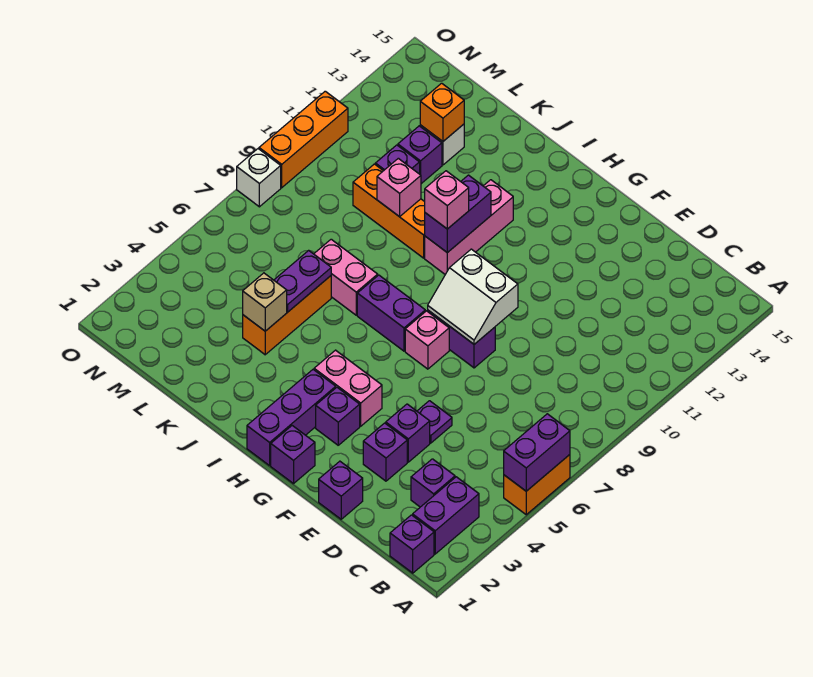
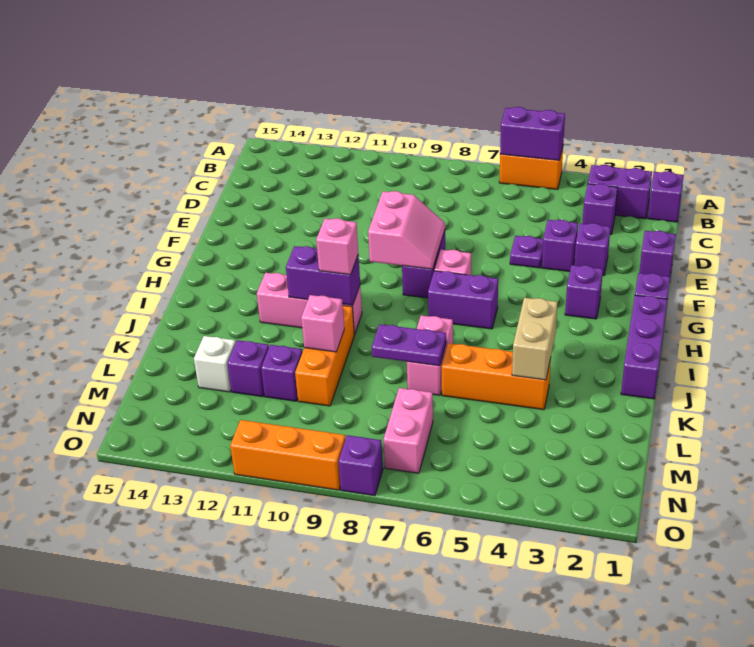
white 2x2 slope [428,249,518,344] -> pink 2x2 slope [368,191,445,269]
pink 1x2 brick [314,350,382,426] -> pink 1x2 brick moved to [384,388,433,473]
purple 1x3 brick [247,370,336,466] -> purple 1x3 brick turned to [621,295,668,399]
purple 1x2 brick [357,275,425,351] -> purple 1x2 brick turned to [428,271,498,329]
tan 1x1 brick [243,273,287,331] -> tan 1x2 brick [512,298,558,380]
purple 1x2 plate [274,250,331,312] -> purple 1x2 plate moved to [372,324,446,366]
orange 1x1 brick [420,83,464,141] -> none
white 1x1 brick [237,149,281,207] -> purple 1x1 brick [338,435,383,496]

